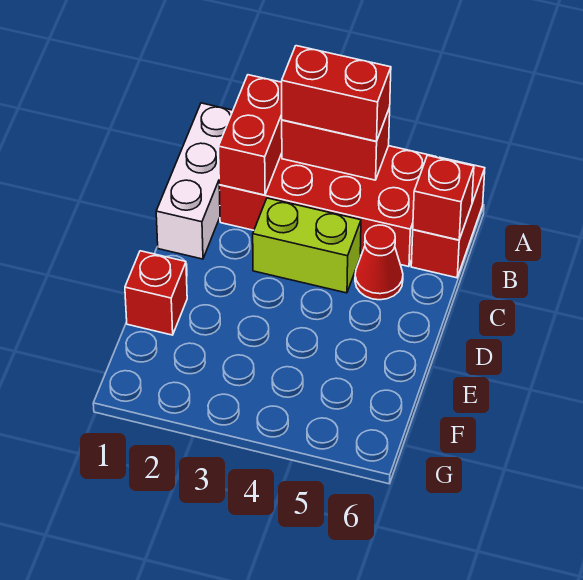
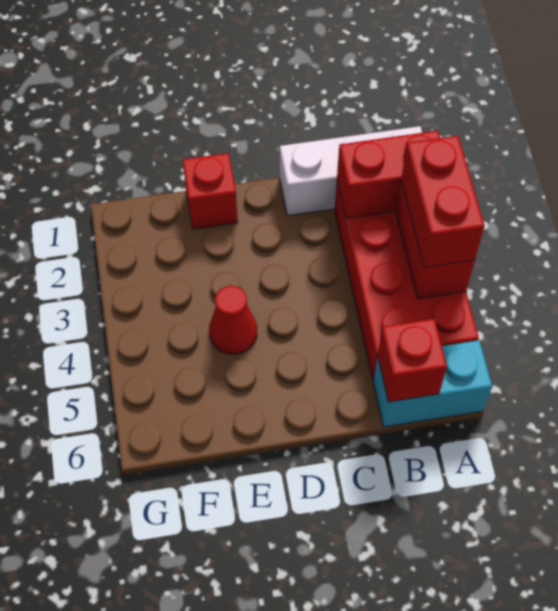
red 1x2 brick [411,157,485,278] -> cyan 1x2 brick [373,340,492,427]
lime 1x2 brick [253,198,361,293] -> none
red 1x1 cone [355,225,403,300] -> red 1x1 cone moved to [209,286,257,354]

